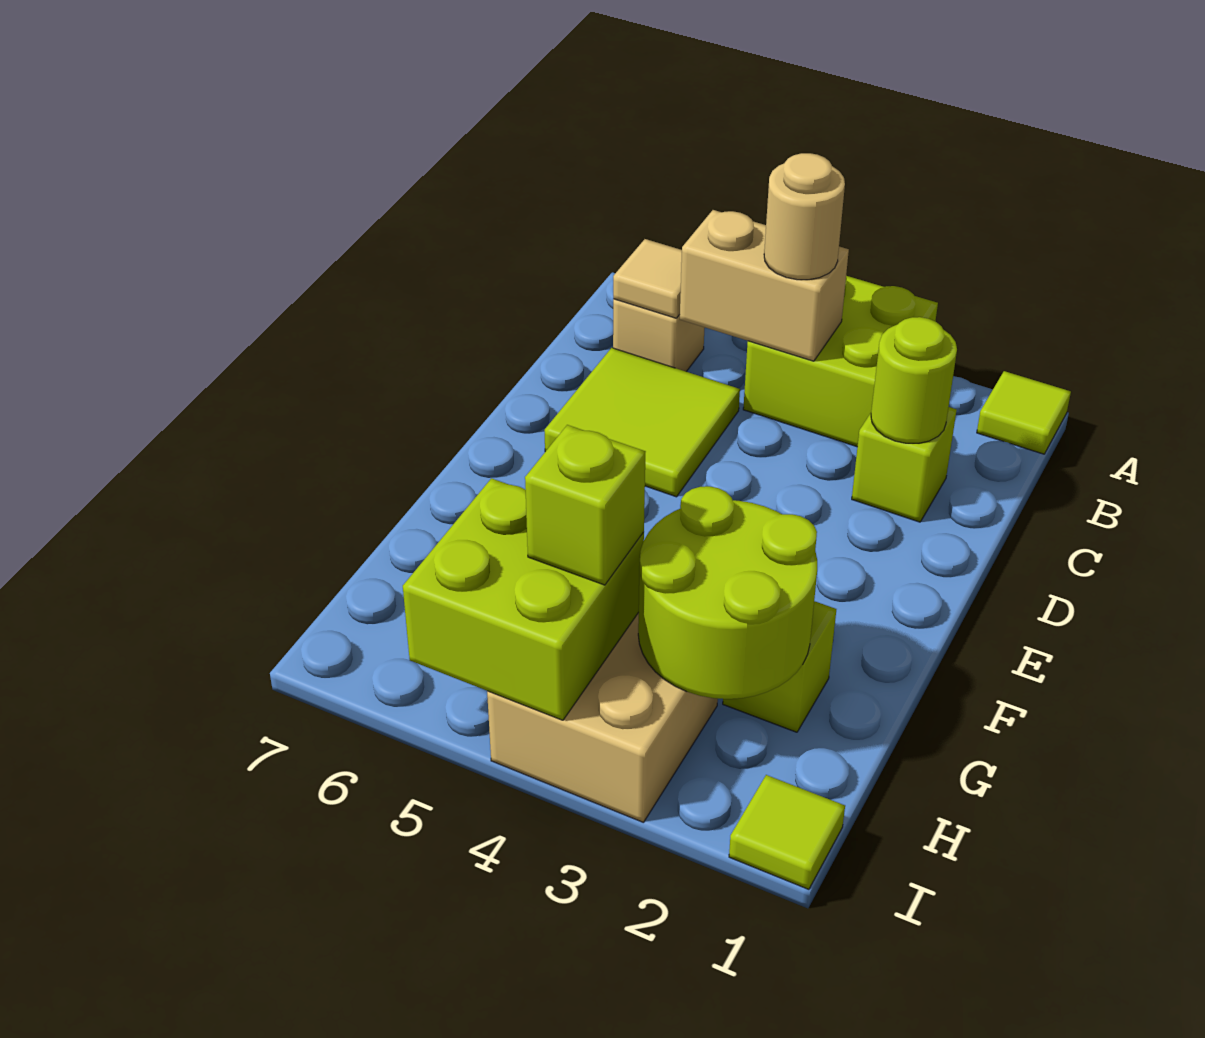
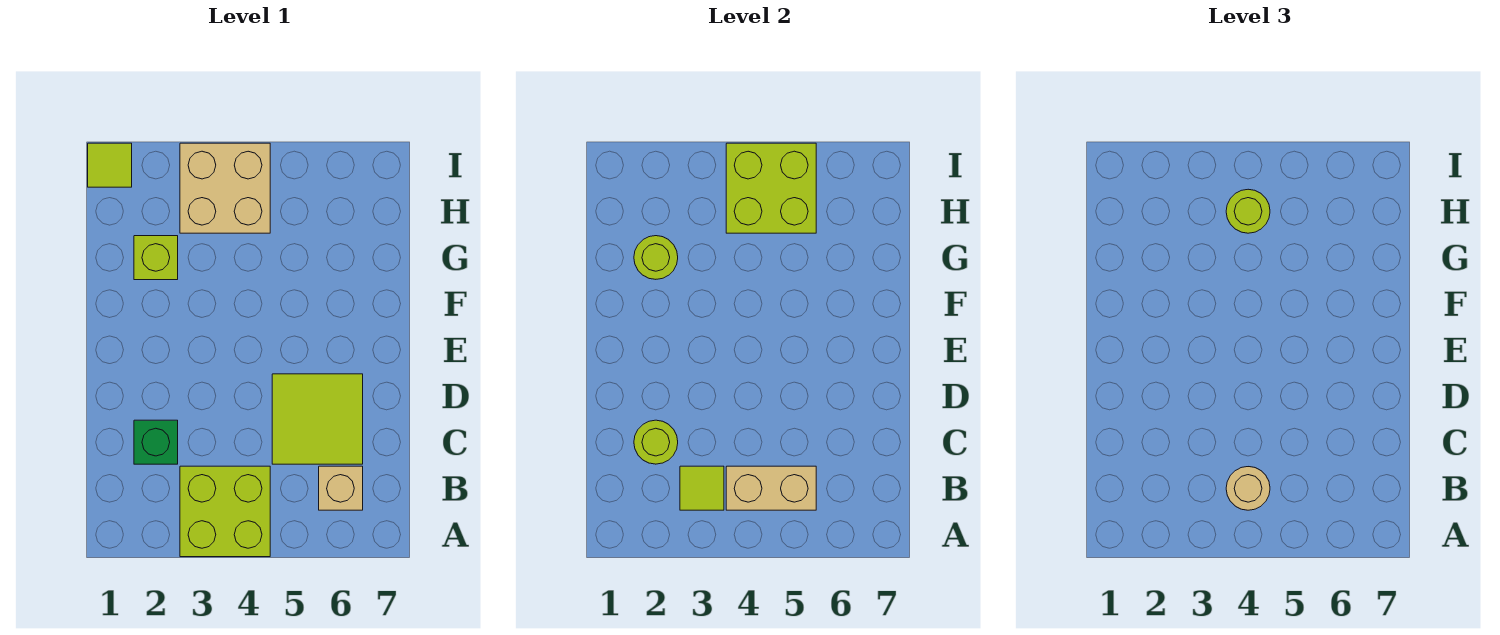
lime 1x1 tile [977,371,1071,454] -> lime 1x1 tile moved to [680,466,724,510]
tan 1x1 tile [613,239,682,318] -> none
lime 1x1 brick [852,407,957,522] -> green 1x1 brick [134,420,178,464]
lime 2x2 round brick [638,486,817,699] -> lime 1x1 round brick [634,236,678,279]
lime 1x1 brick [525,425,645,585] -> lime 1x1 round brick [1226,189,1270,233]

